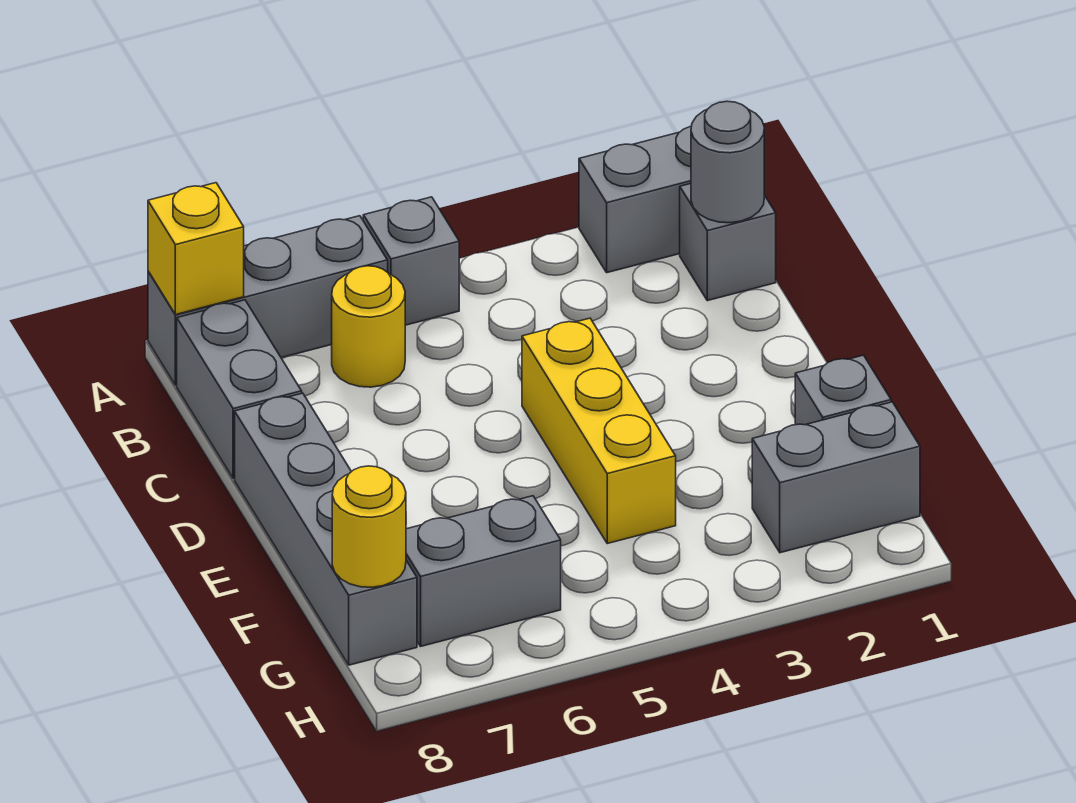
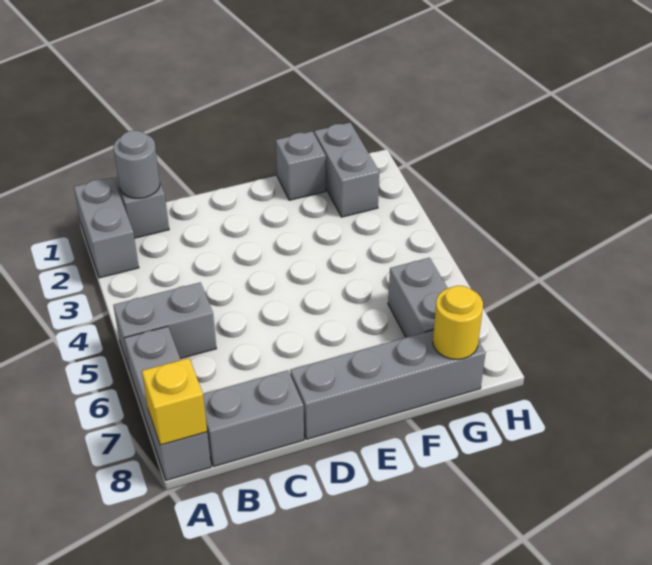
grey 1x1 brick [363,197,459,325] -> grey 1x2 brick [113,282,216,370]
yellow 1x1 round brick [332,266,405,387] -> none
yellow 1x3 brick [522,318,676,544] -> none

